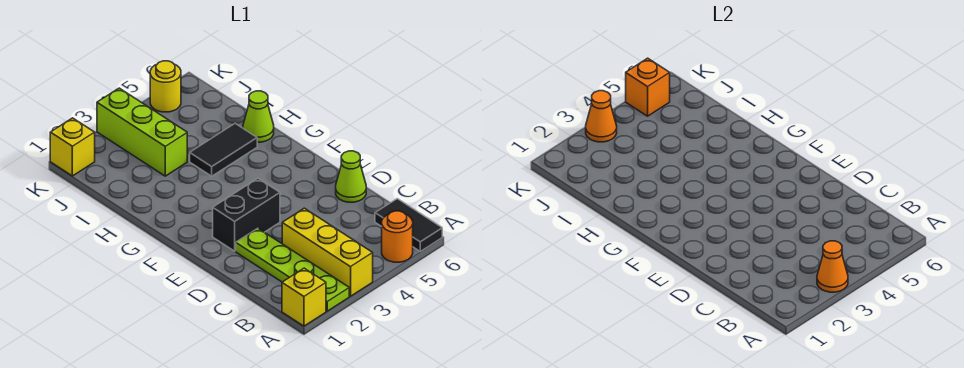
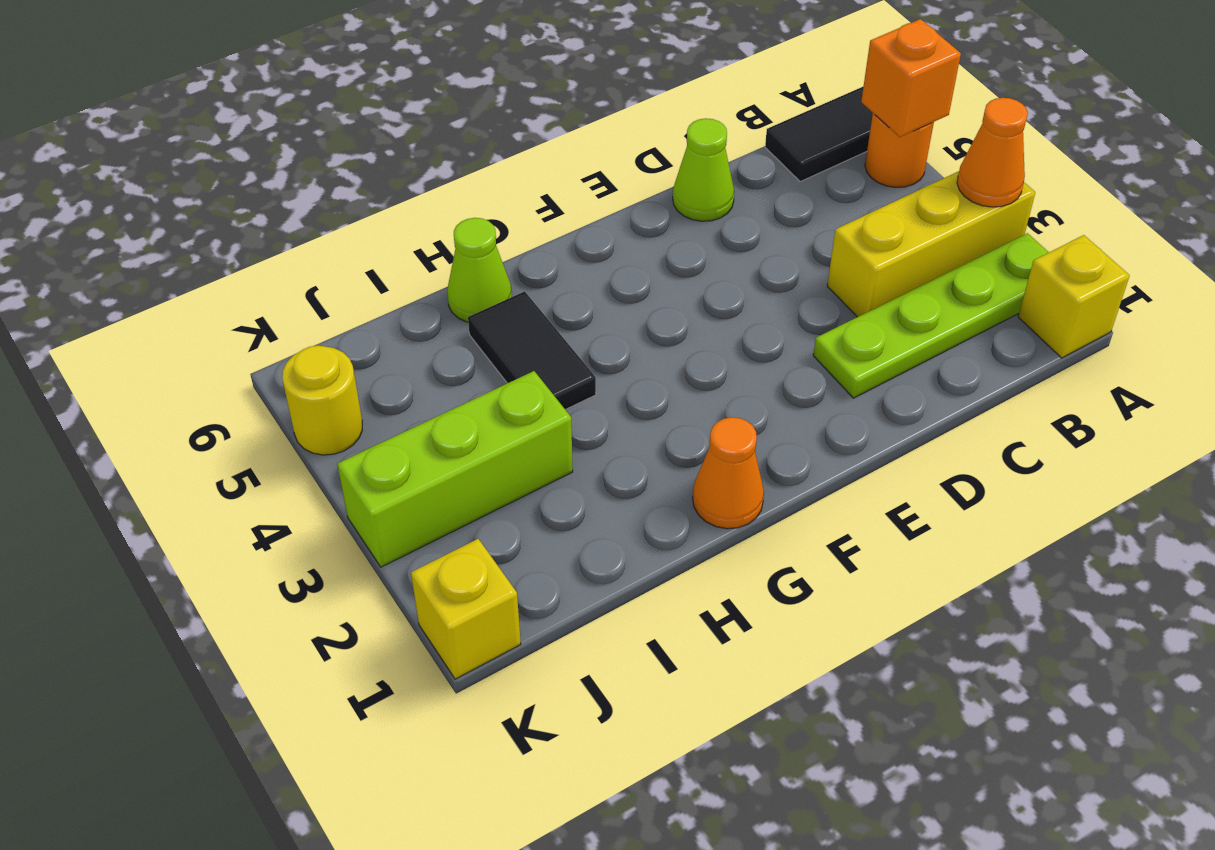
black 1x2 brick [213,178,280,251] -> none
orange 1x1 cone [586,91,617,142] -> orange 1x1 cone moved to [693,417,764,529]
orange 1x1 brick [626,58,670,116] -> orange 1x1 brick moved to [861,19,961,137]

